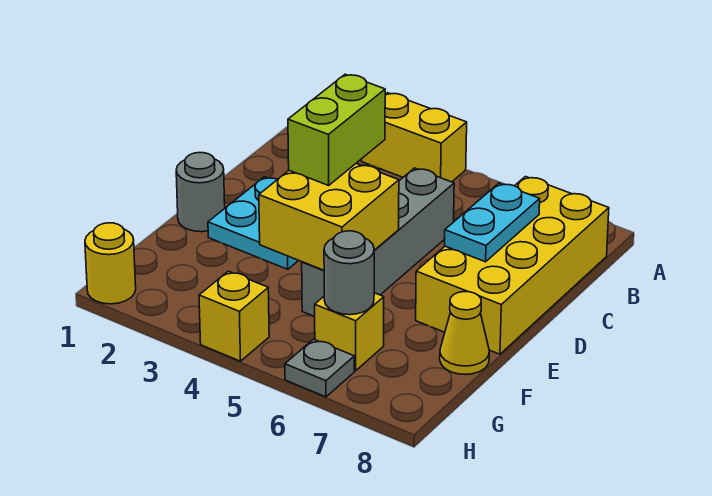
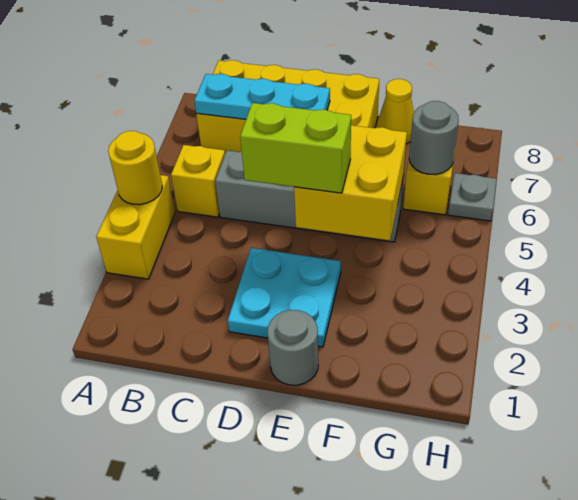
cyan 1x2 plate [445,183,540,262] -> cyan 1x3 plate [194,74,330,119]
yellow 1x1 round brick [85,223,136,304] -> yellow 1x1 round brick moved to [108,131,162,205]
yellow 1x1 brick [199,271,269,361] -> yellow 1x1 brick moved to [171,145,225,217]

